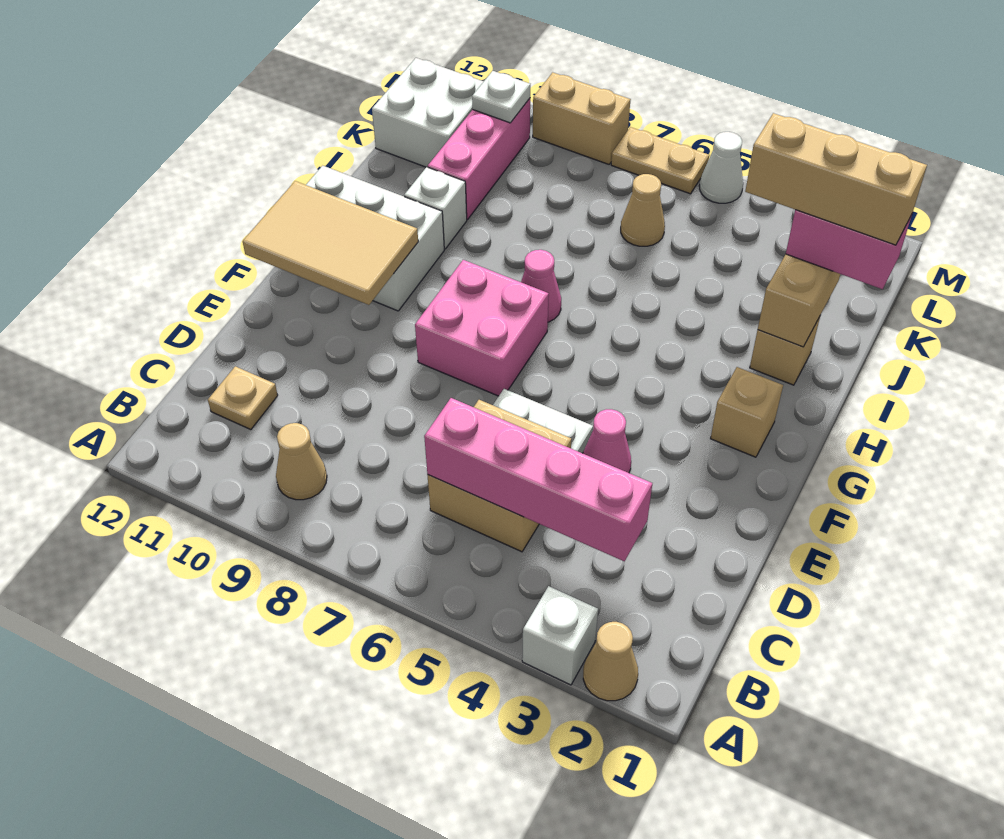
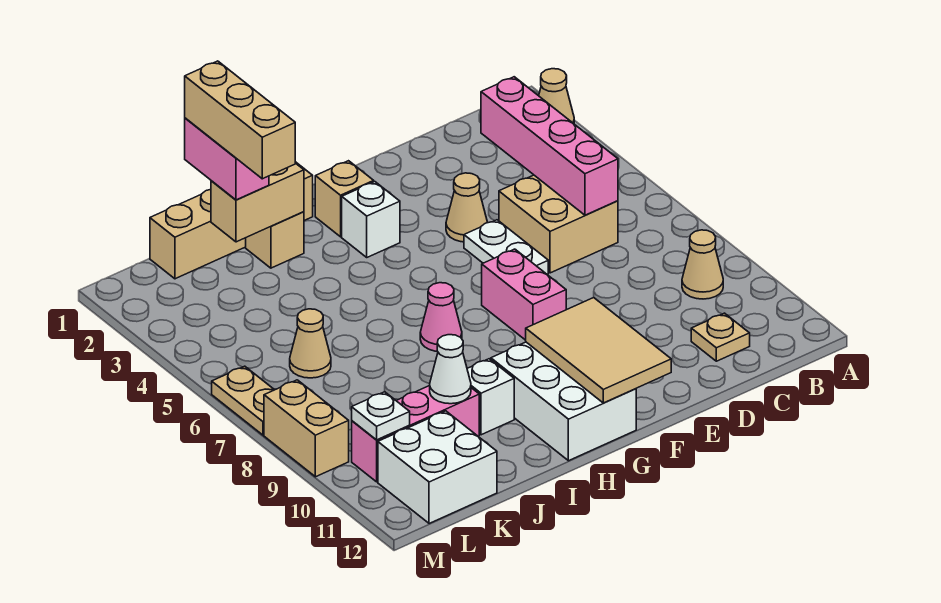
white 1x1 brick [522,586,598,685] -> white 1x1 brick moved to [342,182,400,257]
pink 1x1 cone [583,409,631,473] -> tan 1x1 cone [446,173,488,242]
pink 2x2 brick [415,260,549,396] -> pink 1x2 brick [482,249,566,340]
none -> tan 1x4 brick [150,162,313,279]
white 1x1 cone [699,132,743,203] -> white 1x1 cone moved to [430,335,471,404]

